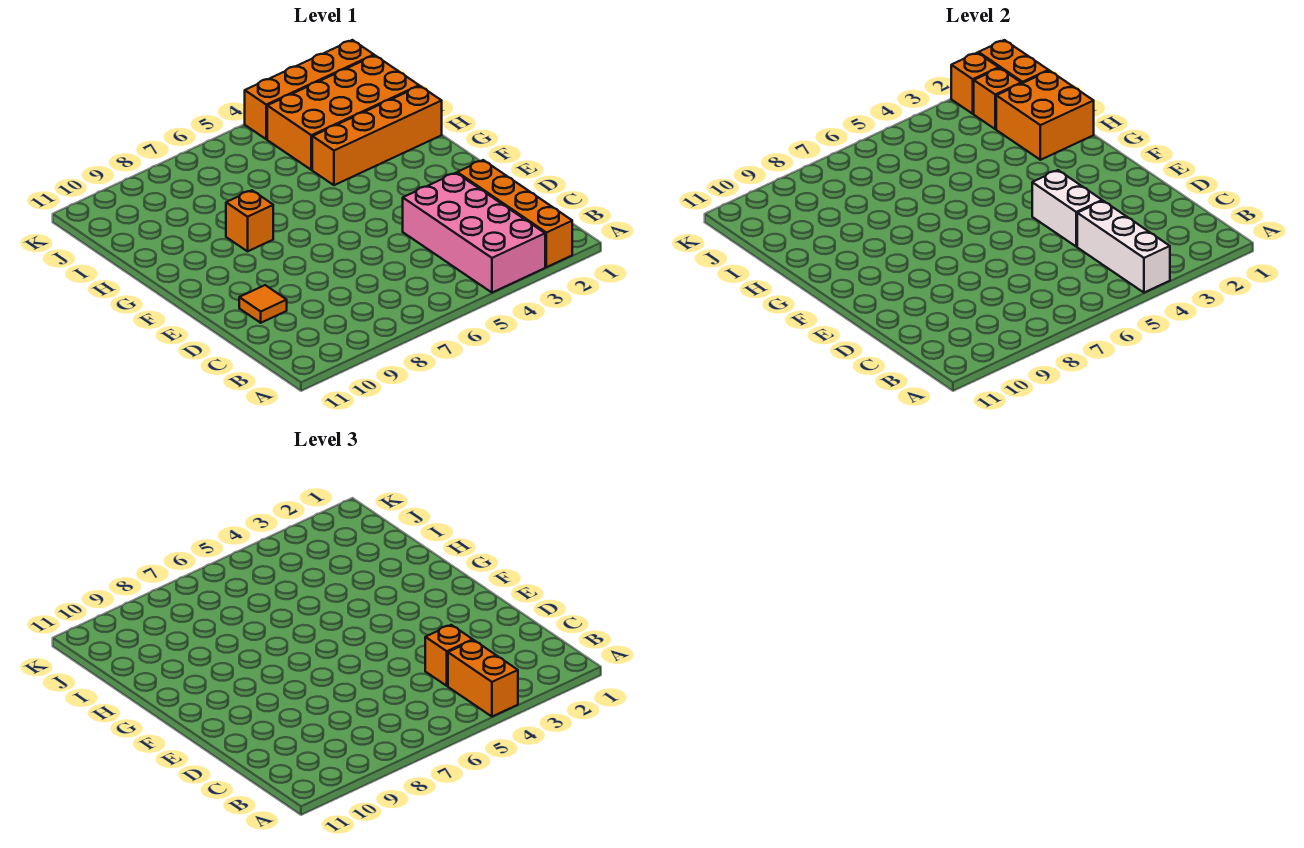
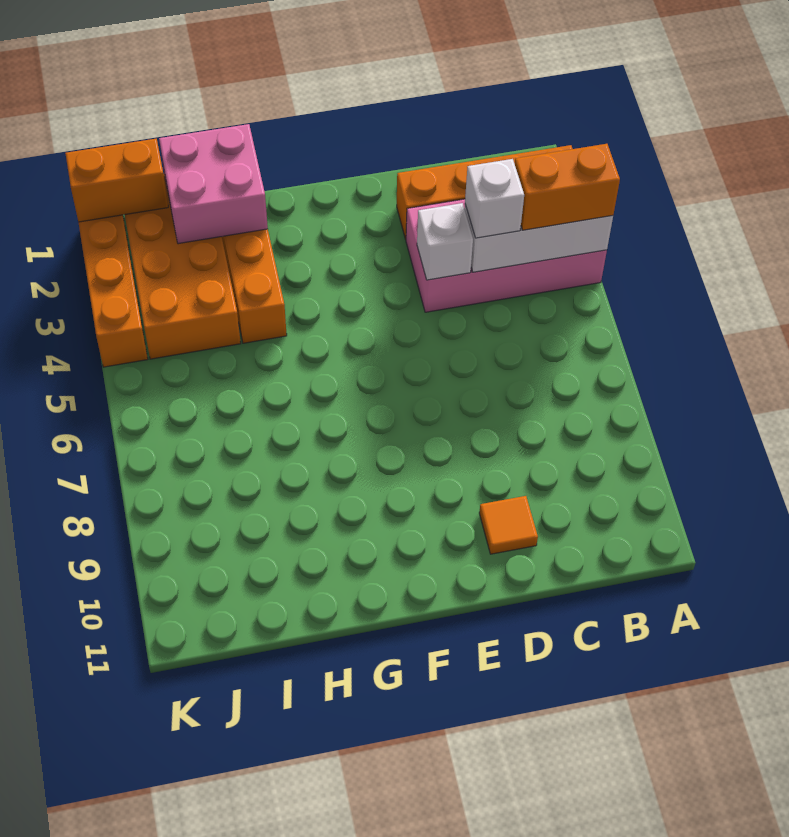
orange 1x1 brick [425,625,473,686] -> white 1x1 brick [465,159,524,238]
white 1x2 brick [1032,170,1102,247] -> white 1x1 brick [417,203,473,280]
orange 1x1 brick [226,190,273,251] -> none
orange 2x2 brick [996,71,1094,160] -> pink 2x2 brick [159,124,268,244]
orange 1x1 brick [974,68,1021,129] -> none
orange 1x1 brick [951,53,999,114] -> none

